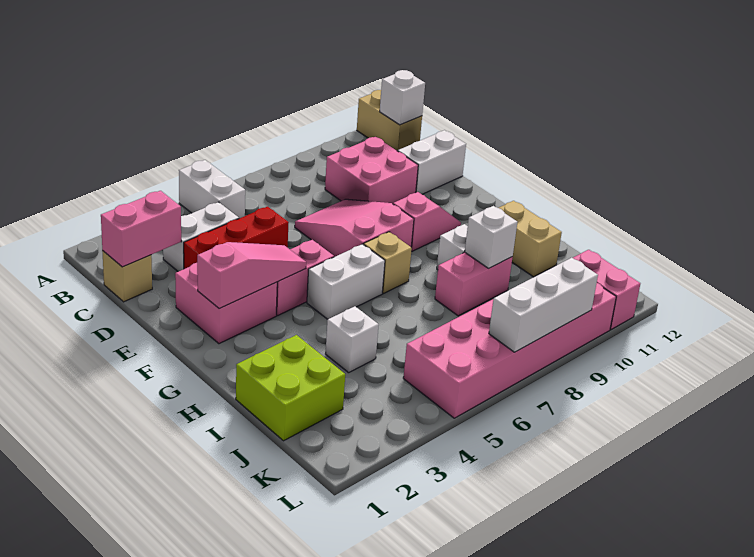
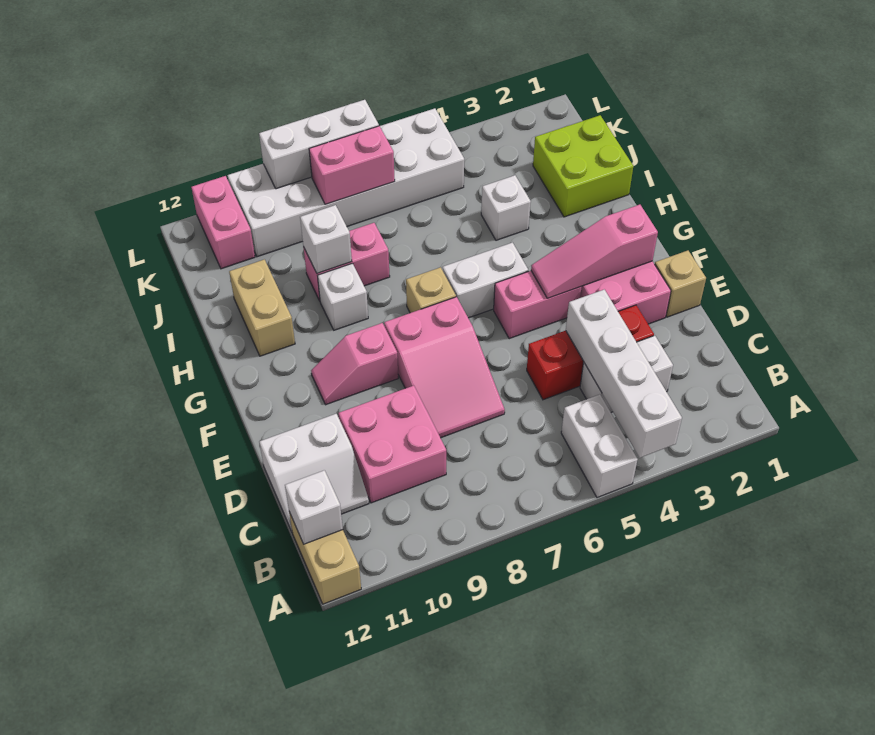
none -> white 1x4 brick [566,290,682,458]
tan 1x1 brick [102,251,152,302] -> tan 1x1 brick moved to [655,251,706,317]
pink 1x2 brick [101,191,181,267] -> pink 1x2 brick moved to [309,126,395,204]
pink 2x6 brick [403,283,616,418] -> white 2x6 brick [227,108,464,257]

